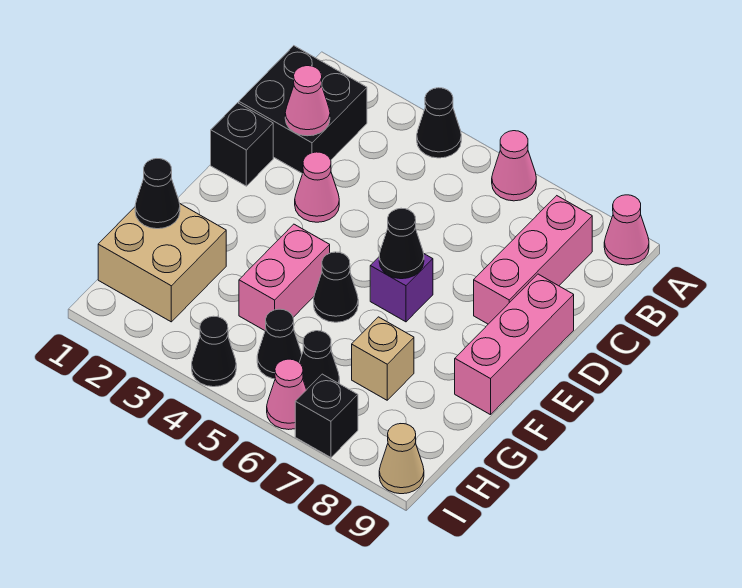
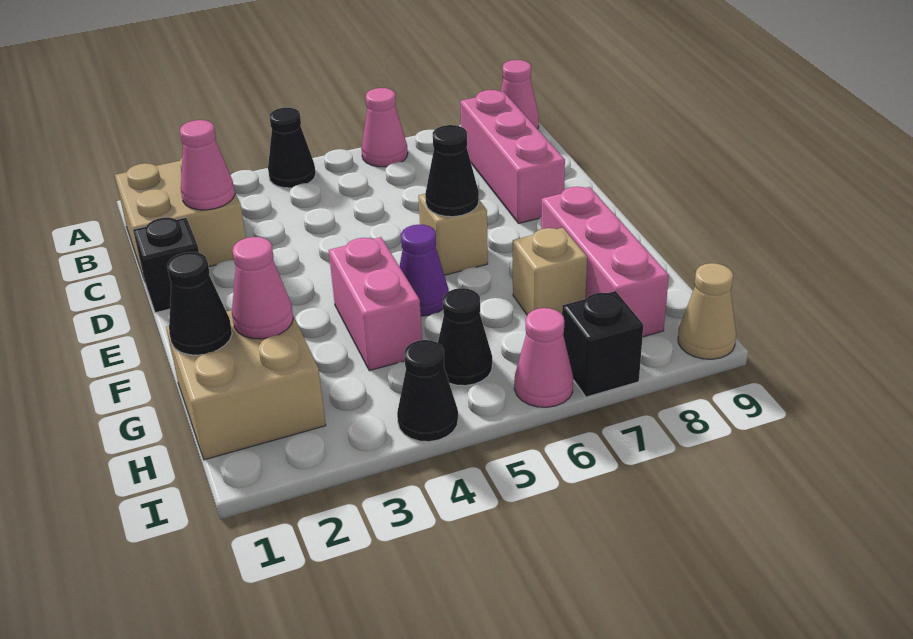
black 2x2 brick [239,46,367,174] -> tan 2x2 brick [115,158,246,278]
pink 1x1 cone [295,152,339,222] -> pink 1x1 cone moved to [232,237,293,339]
pink 1x3 brick [455,274,574,415] -> pink 1x3 brick moved to [541,187,669,337]
purple 1x1 brick [370,254,433,322] -> tan 1x1 brick [418,194,488,275]
black 1x1 cone [314,252,358,322] -> purple 1x1 cone [399,225,449,316]
black 1x1 cone [299,331,340,390] -> none

